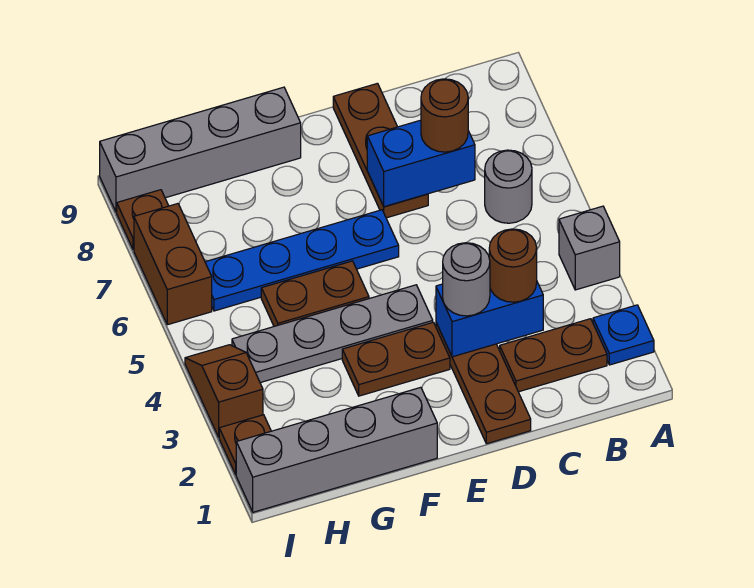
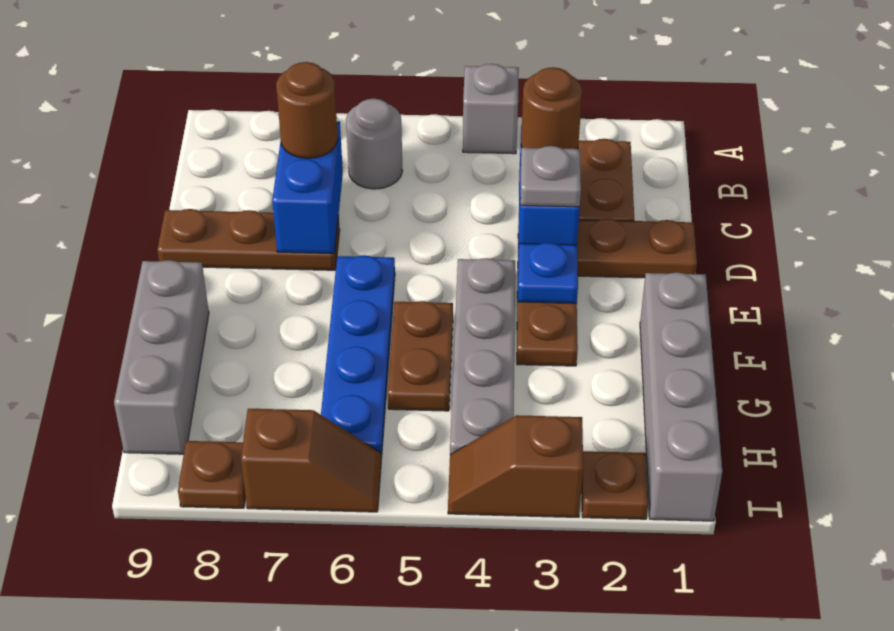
blue 1x1 plate [593,305,654,365] -> blue 1x1 plate moved to [518,242,578,303]
grey 1x1 round brick [443,243,490,316] -> grey 1x1 plate [520,146,581,207]
grey 1x4 brick [100,87,301,212] -> grey 1x3 brick [114,260,209,454]
brown 1x2 brick [134,204,212,325] -> brown 1x2 slope [241,409,381,512]

